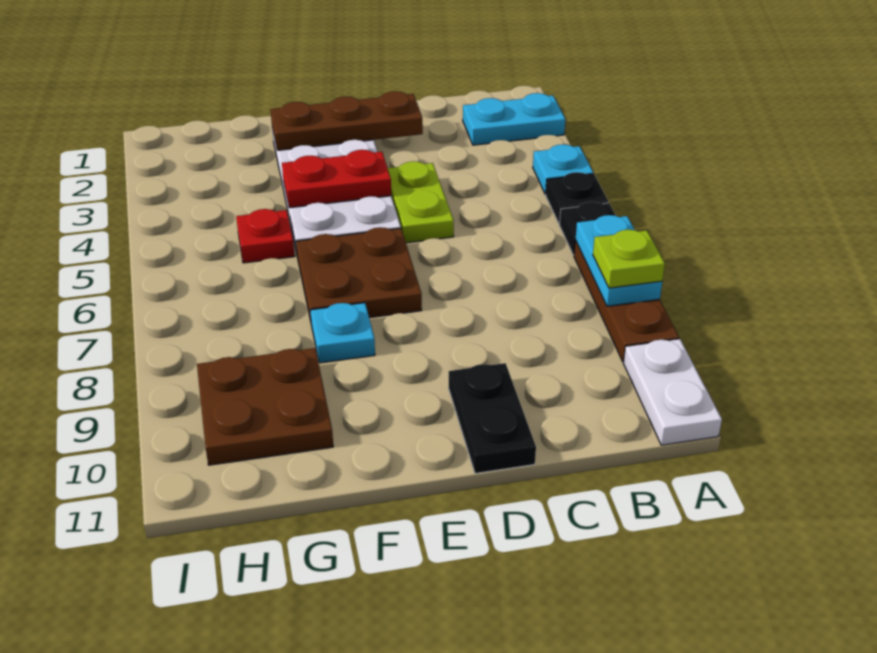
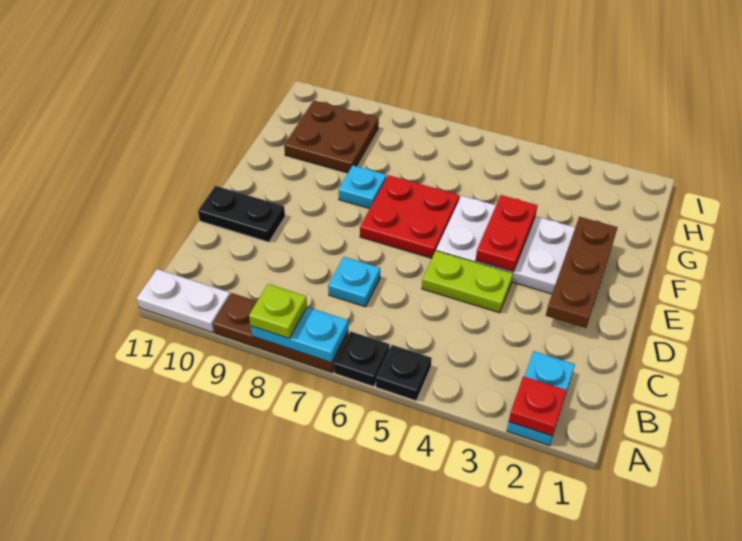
cyan 1x1 plate [533,144,593,194] -> cyan 1x1 plate moved to [328,257,380,307]
brown 2x2 plate [296,227,422,325] -> red 2x2 plate [360,175,459,258]
red 1x1 plate [236,209,294,263] -> red 1x1 plate moved to [509,376,567,436]

